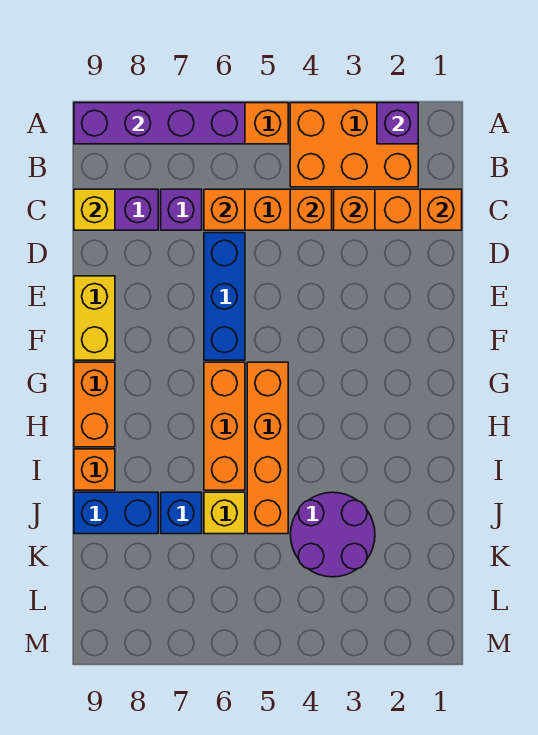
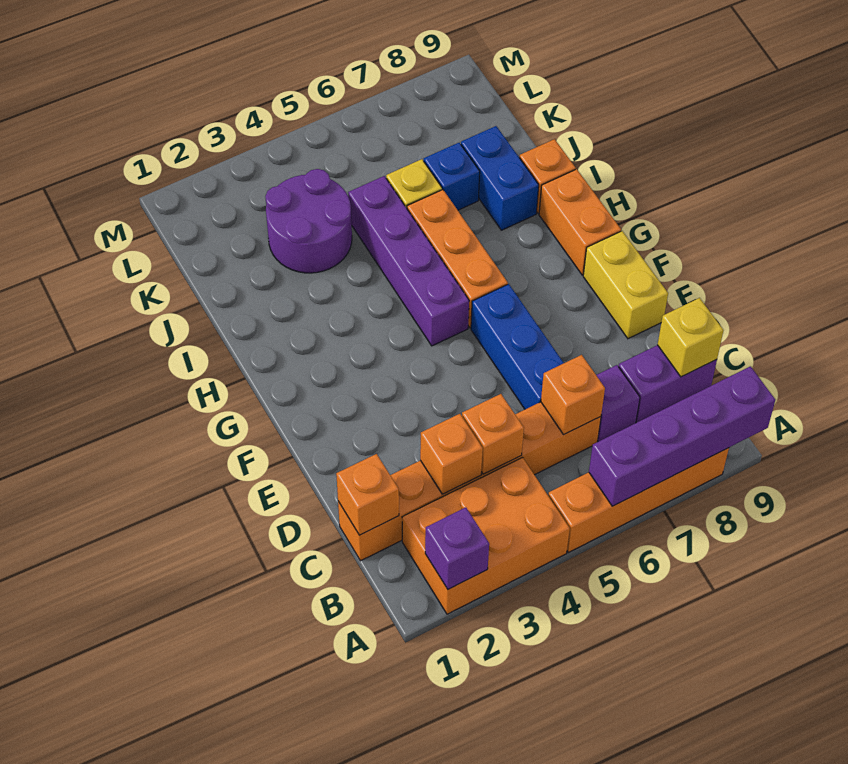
orange 1x4 brick [247,362,288,534] -> purple 1x4 brick [348,176,469,346]
blue 1x2 brick [74,492,158,534] -> blue 1x2 brick turned to [461,126,539,230]

